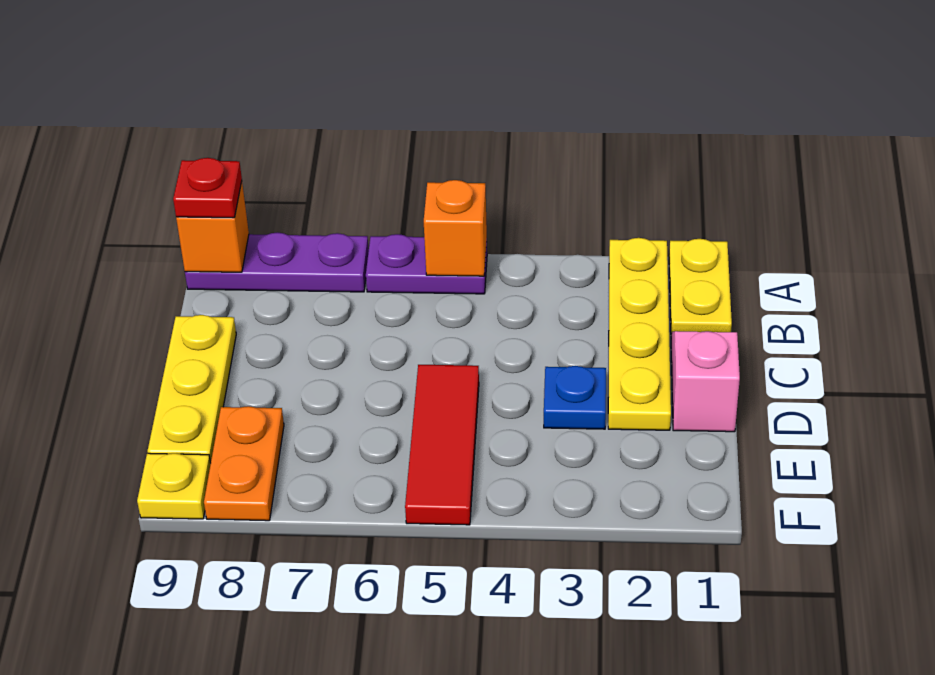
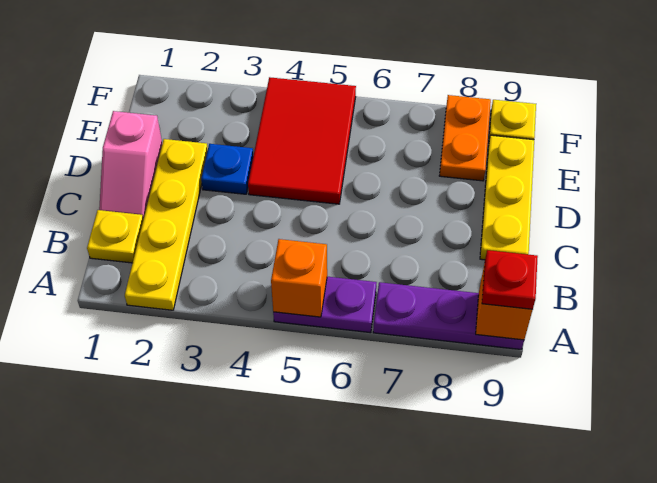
yellow 1x2 plate [669,239,732,333] -> yellow 1x1 plate [87,210,143,263]
red 1x3 tile [405,365,479,525] -> red 2x3 tile [248,77,356,204]

